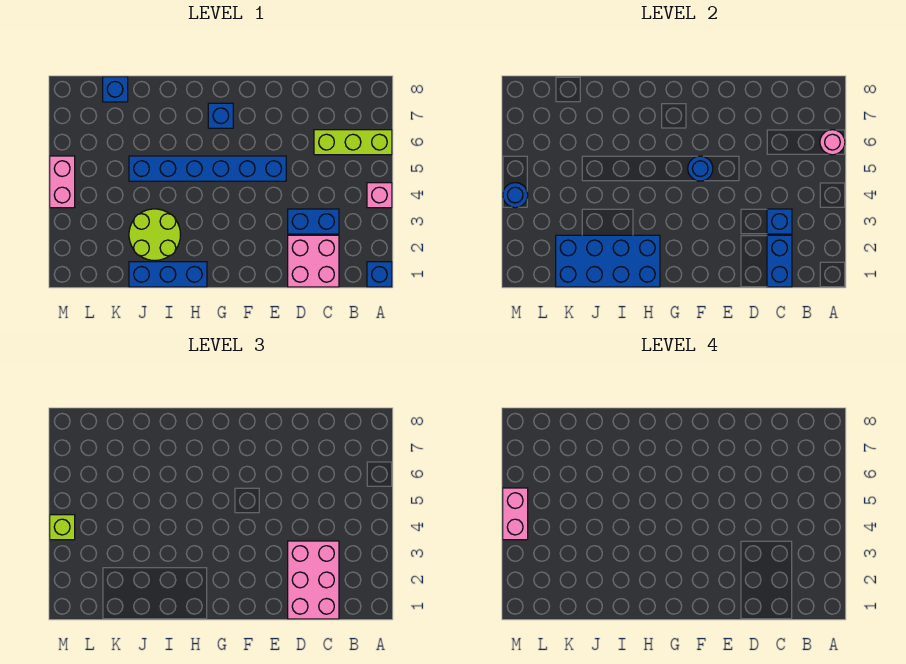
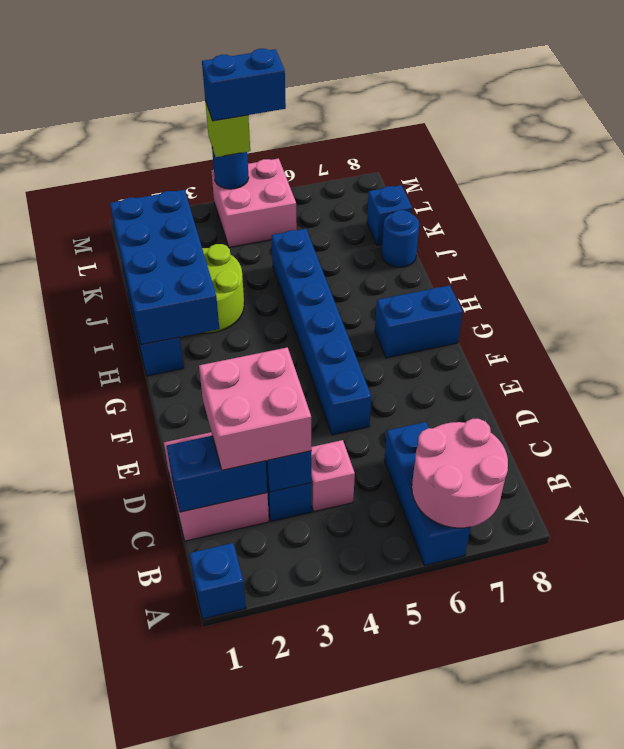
pink 1x1 brick [367,183,392,208] -> pink 1x1 brick moved to [311,440,355,512]
lime 1x3 brick [314,130,392,155] -> blue 1x3 brick [384,422,471,566]
pink 1x1 round brick [820,130,845,155] -> pink 2x2 round brick [412,419,508,528]
pink 2x3 brick [288,541,339,619] -> pink 2x2 brick [199,347,311,470]
blue 1x1 round brick [688,156,713,181] -> blue 1x1 round brick moved to [382,210,419,267]
blue 1x1 brick [208,103,233,128] -> blue 1x2 brick [375,285,463,358]
pink 1x2 brick [50,156,75,208] -> pink 2x2 brick [211,158,297,248]
pink 1x2 brick [503,488,528,540] -> blue 1x2 brick [202,49,286,121]

